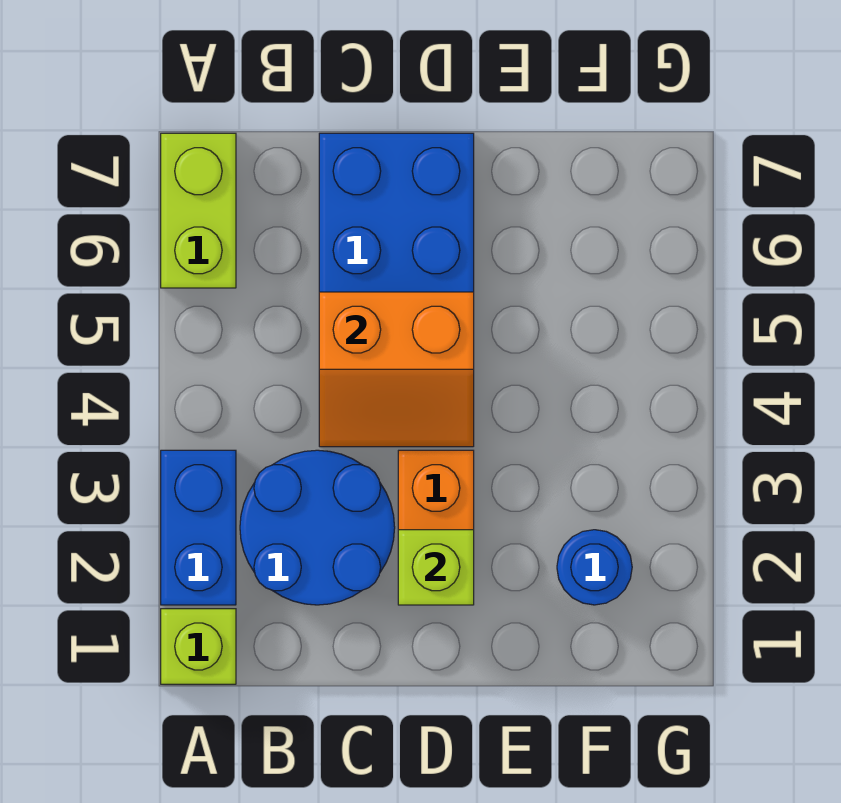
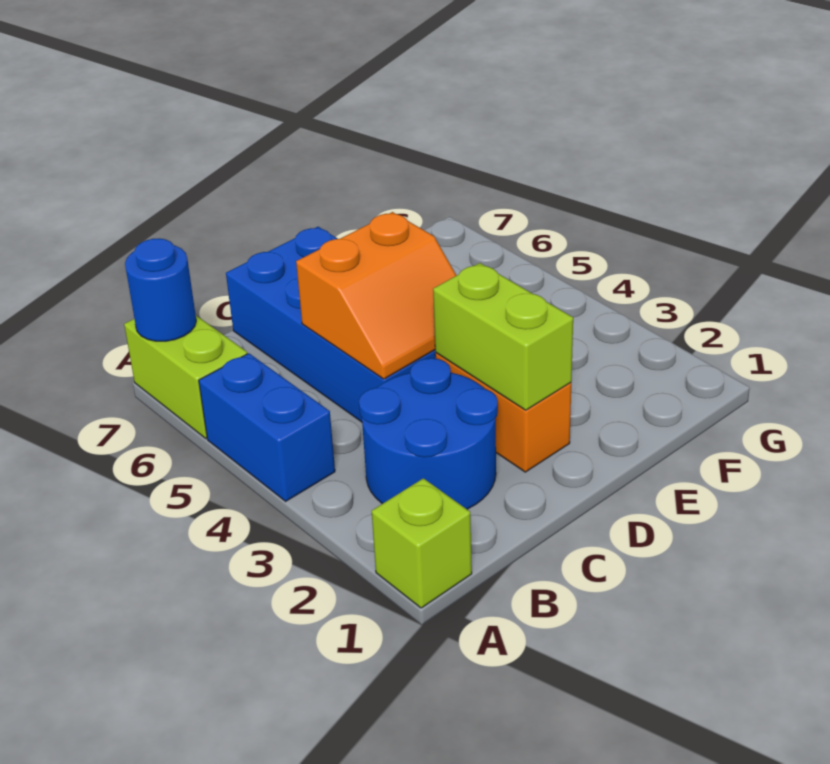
blue 1x2 brick [161,450,236,605] -> blue 1x2 brick moved to [199,353,335,501]
lime 1x1 brick [398,530,474,605] -> lime 1x2 brick [433,263,573,410]
blue 1x1 round brick [557,530,632,605] -> blue 1x1 round brick moved to [125,238,196,341]

